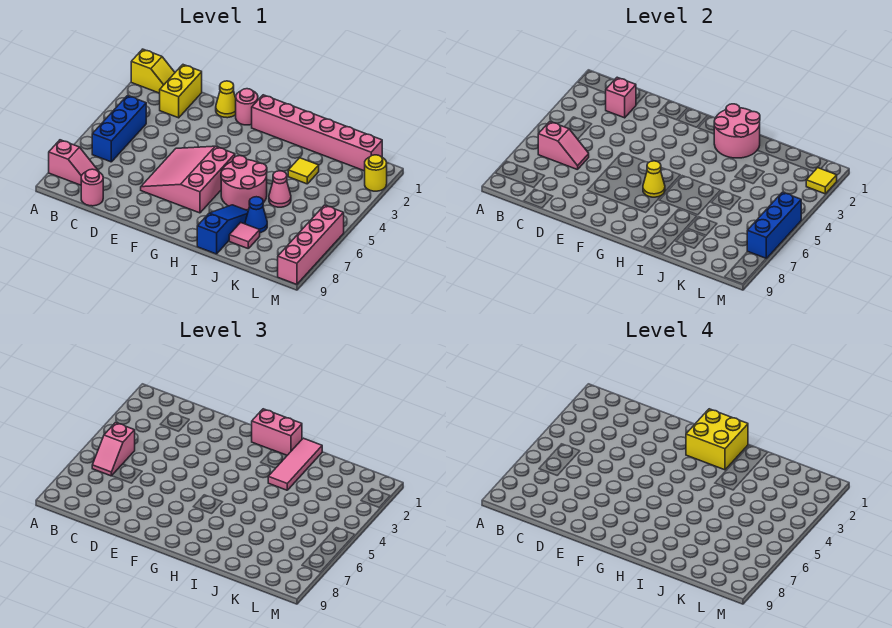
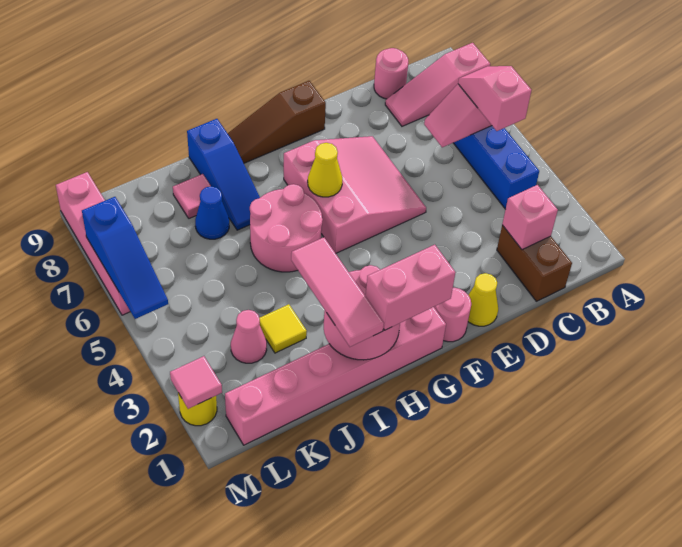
yellow 1x2 slope [131,49,175,93] -> none
pink 1x2 slope [49,140,99,185] -> pink 1x3 slope [385,43,490,126]
yellow 1x2 brick [160,65,202,118] -> brown 1x2 brick [497,225,572,301]
none -> brown 1x3 slope [228,81,326,163]
yellow 2x2 brick [686,409,748,470] -> none
pink 1x1 cone [269,171,291,207] -> pink 1x1 cone moved to [231,310,267,363]
yellow 1x1 tile [806,168,837,194] -> pink 1x1 tile [170,356,222,409]
blue 1x3 brick [747,192,801,258] -> blue 1x3 slope [82,197,168,319]

